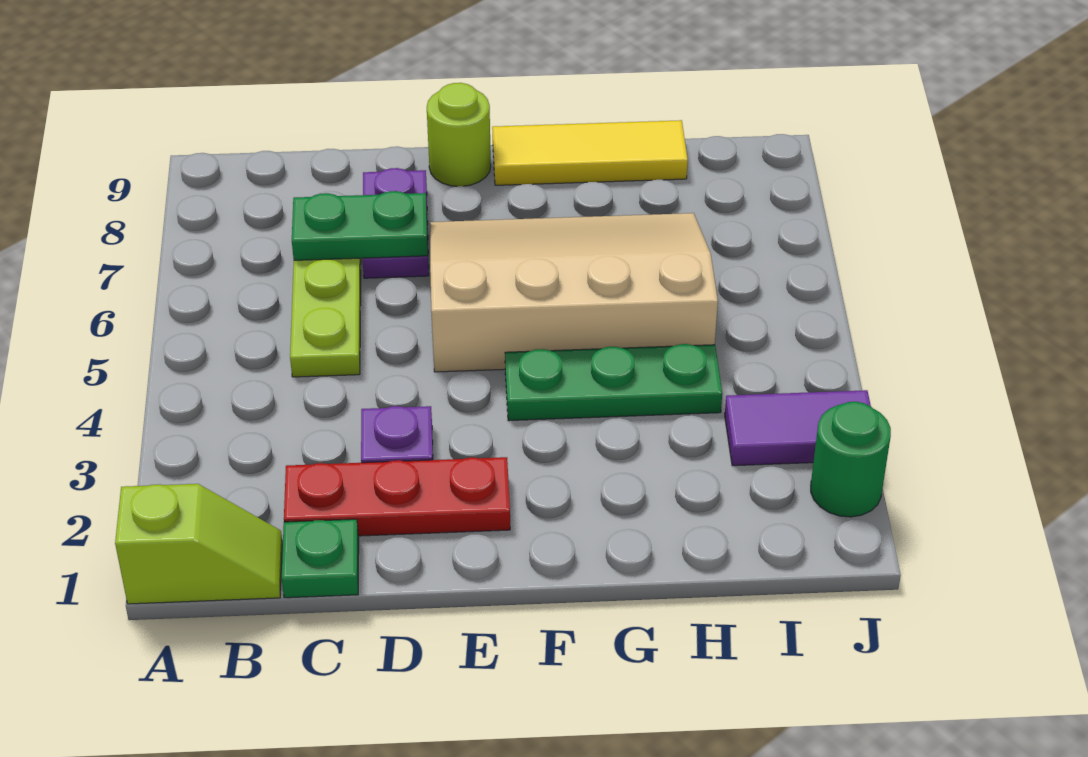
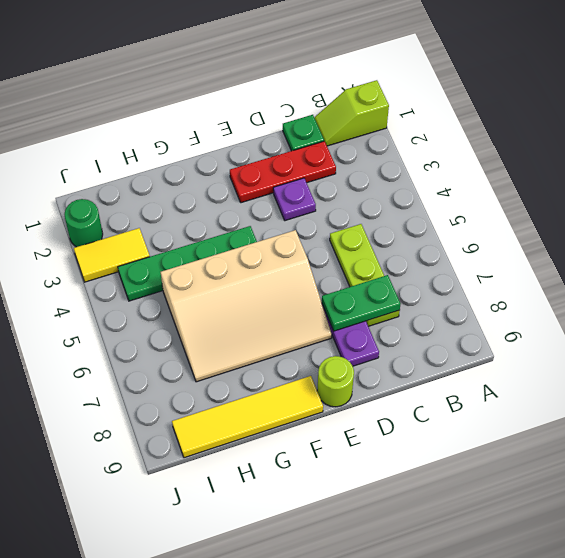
green 1x3 plate [505,344,722,421] -> green 1x4 plate [118,226,257,301]
yellow 1x3 tile [492,120,688,185] -> yellow 1x4 tile [172,376,323,458]
purple 1x2 tile [725,390,871,466] -> yellow 1x2 tile [74,228,150,282]

